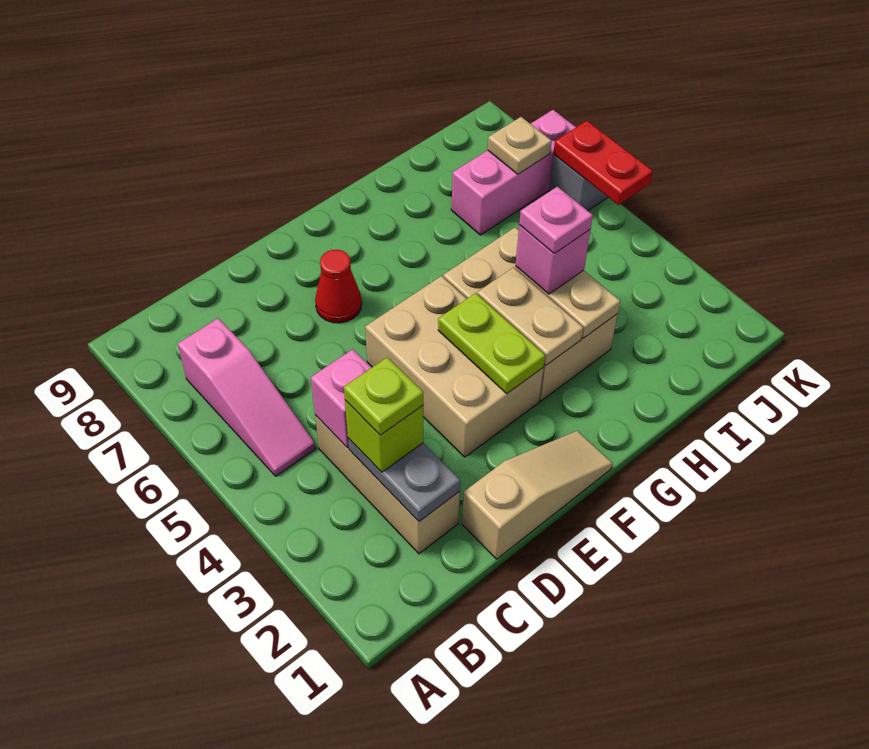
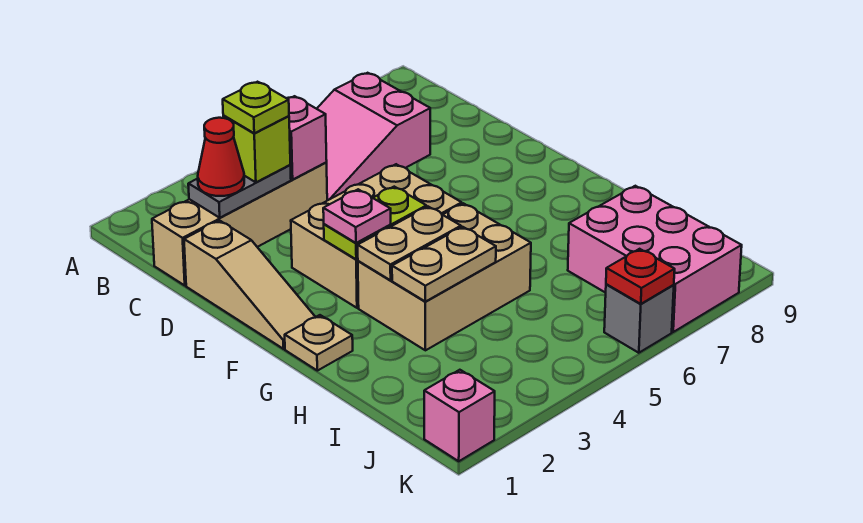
pink 1x3 slope [178,318,316,476] -> pink 2x3 slope [317,73,430,200]
tan 1x3 brick [315,415,460,554] -> tan 1x4 brick [152,163,327,285]
red 1x1 cone [315,250,362,323] -> red 1x1 cone moved to [198,118,244,196]
pink 1x1 brick [515,225,590,294] -> pink 1x1 brick moved to [424,370,495,461]
pink 1x1 plate [519,187,593,254] -> pink 1x1 plate moved to [323,189,391,243]
pink 1x3 brick [451,110,576,235] -> pink 2x3 brick [568,186,742,332]
tan 1x1 plate [488,117,552,174] -> tan 1x1 plate moved to [285,315,353,371]
red 1x2 plate [553,121,653,205] -> red 1x1 plate [606,249,675,304]

